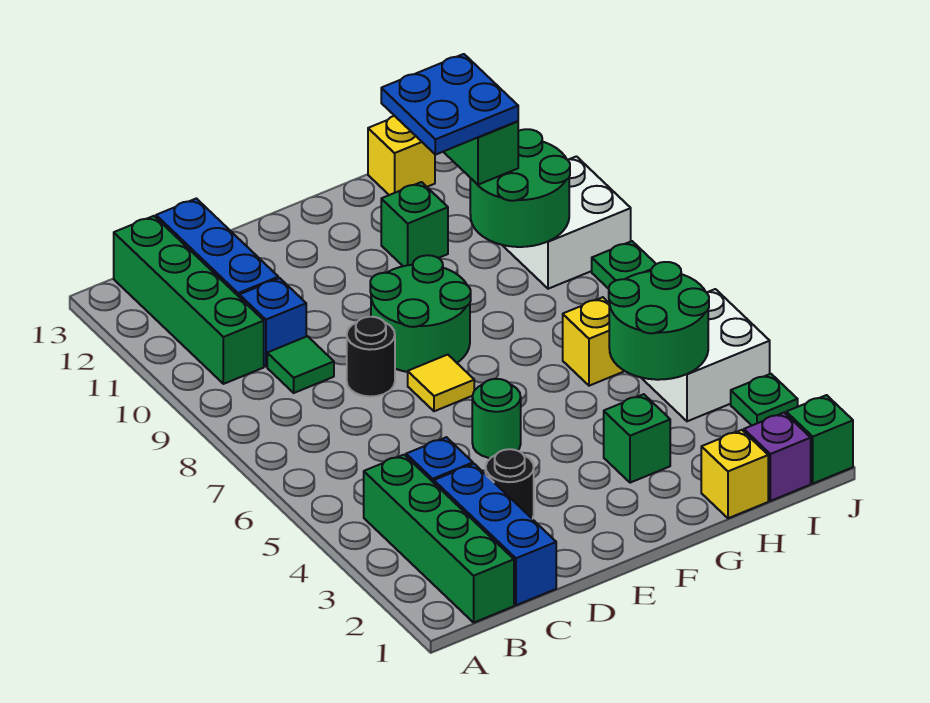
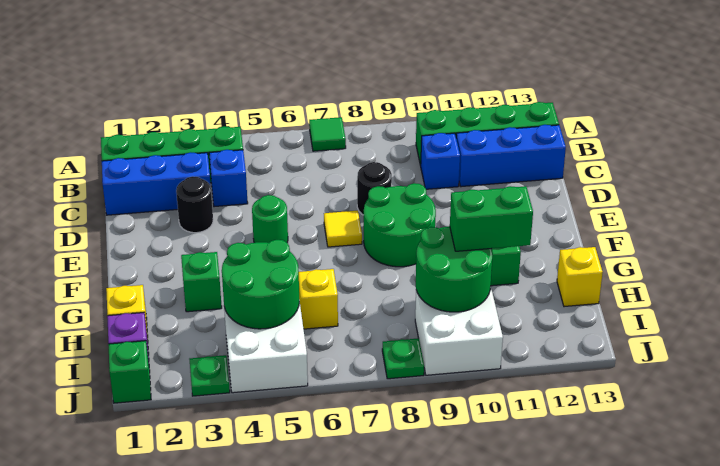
green 1x1 tile [267,336,334,393] -> green 1x1 tile moved to [309,117,346,151]
blue 2x2 plate [381,54,518,155] -> none

